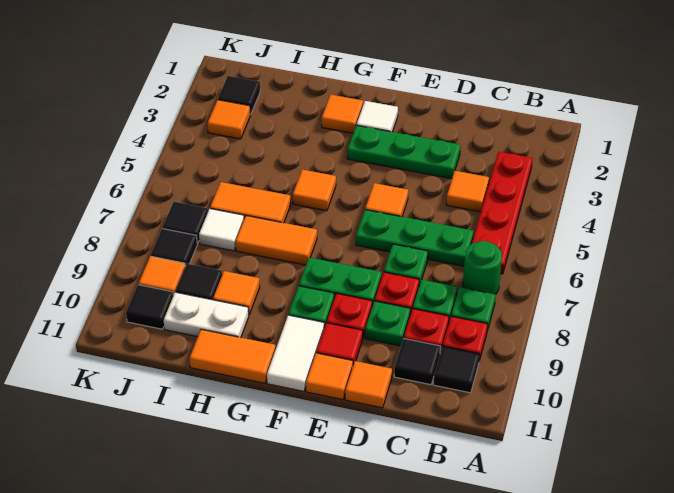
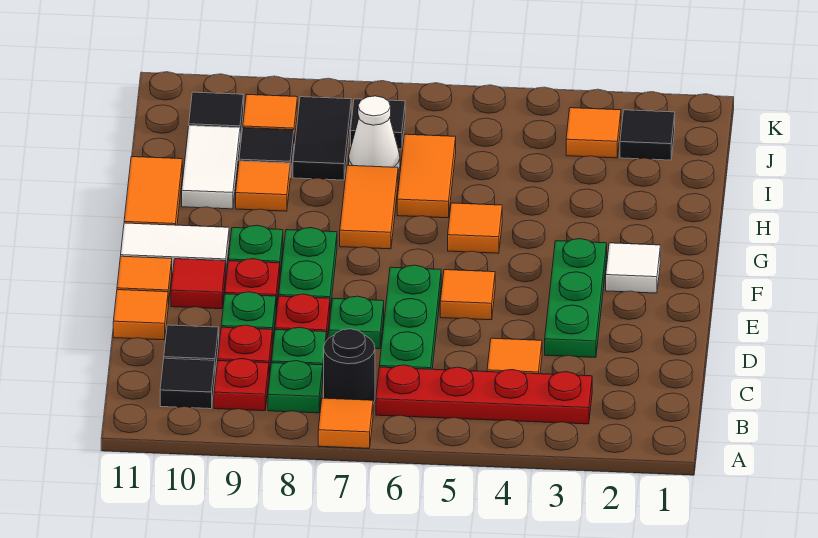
green 1x1 round brick [463,241,502,294] -> black 1x1 round brick [324,329,375,403]
orange 1x1 tile [322,95,363,133] -> orange 1x1 tile moved to [318,398,373,448]
white 1x2 plate [164,292,249,337] -> white 1x2 tile [182,126,240,209]
white 1x1 tile [199,209,244,251] -> white 1x1 cone [349,96,400,171]
black 1x1 tile [151,229,197,266] -> black 1x2 tile [293,97,351,180]

